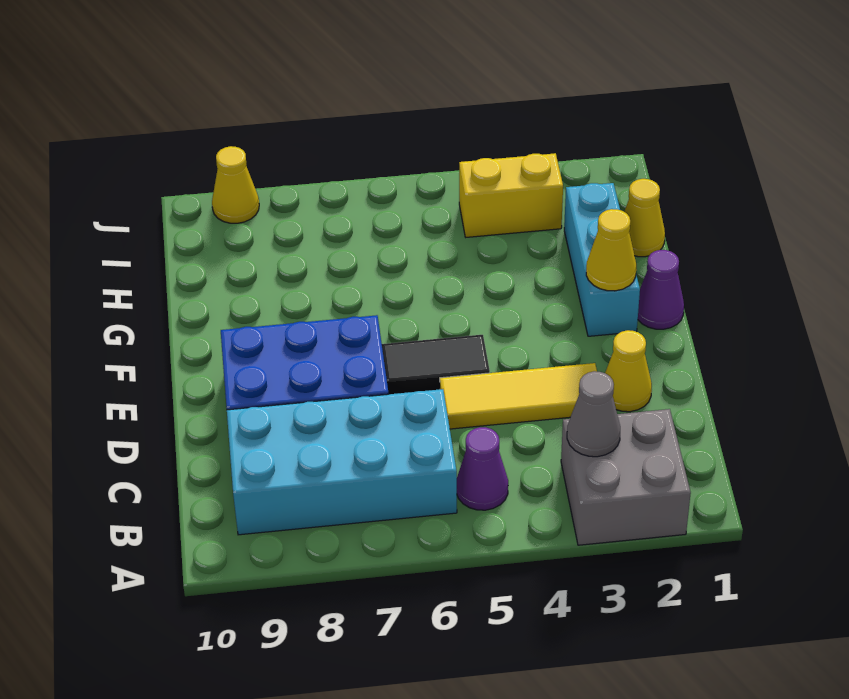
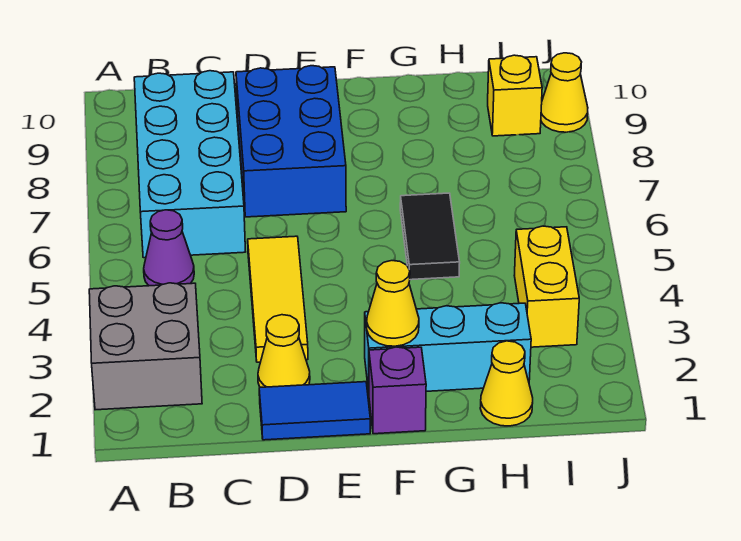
grey 1x1 cone [567,371,620,457] -> none
none -> blue 1x2 tile [259,382,370,440]
black 1x2 tile [382,335,490,394] -> black 1x2 tile moved to [400,193,460,280]
purple 1x1 cone [638,250,684,329] -> purple 1x1 brick [369,347,426,434]
none -> yellow 1x1 brick [488,55,542,136]

